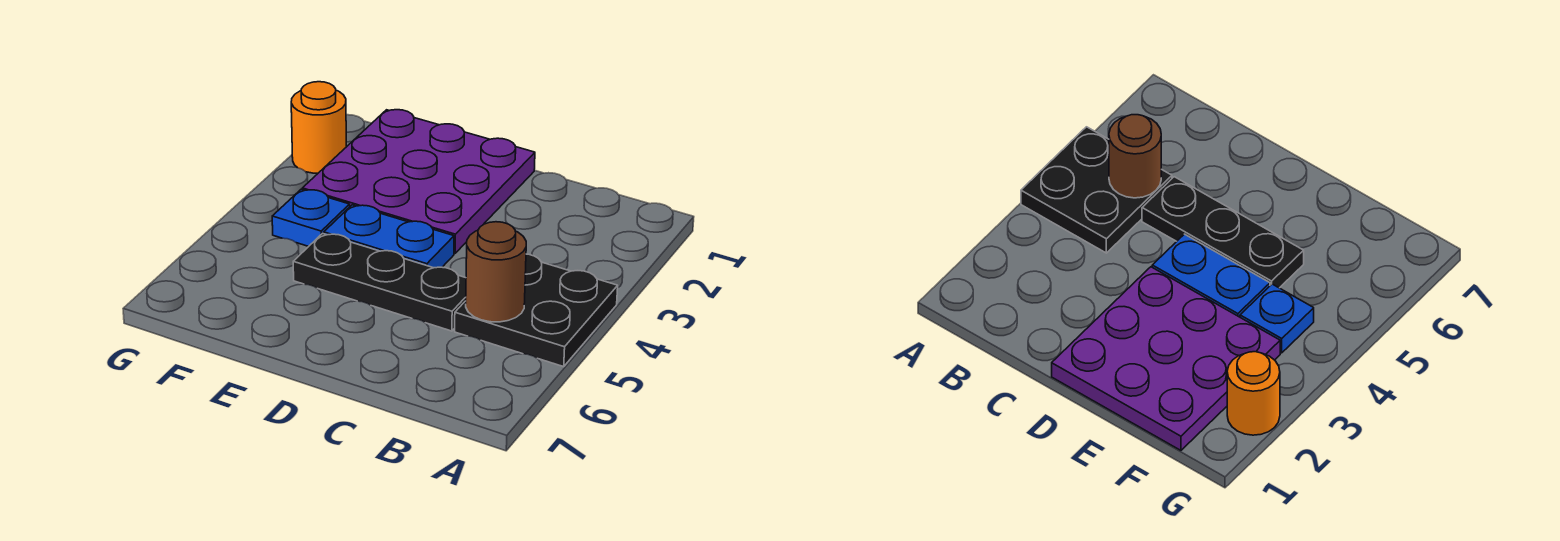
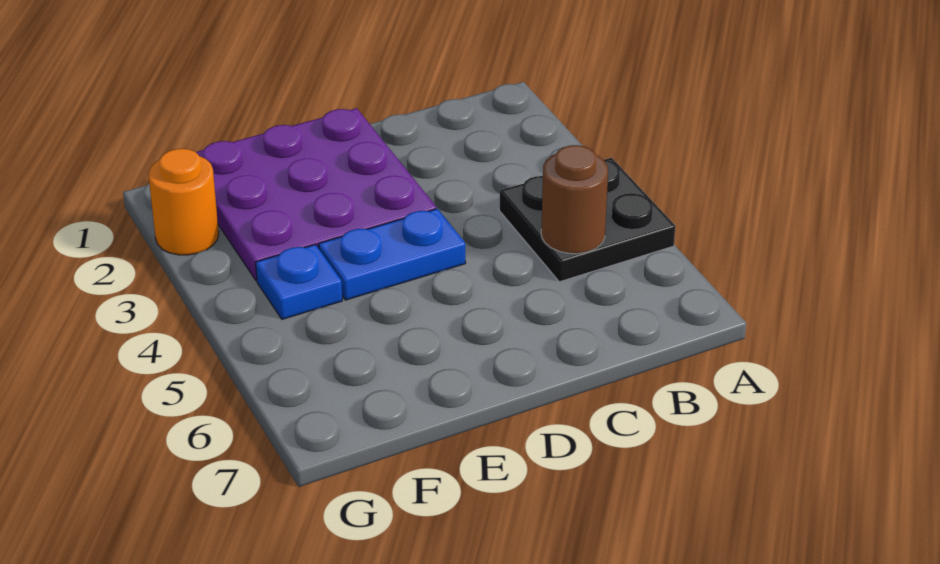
black 1x3 plate [293,234,466,331] -> none

